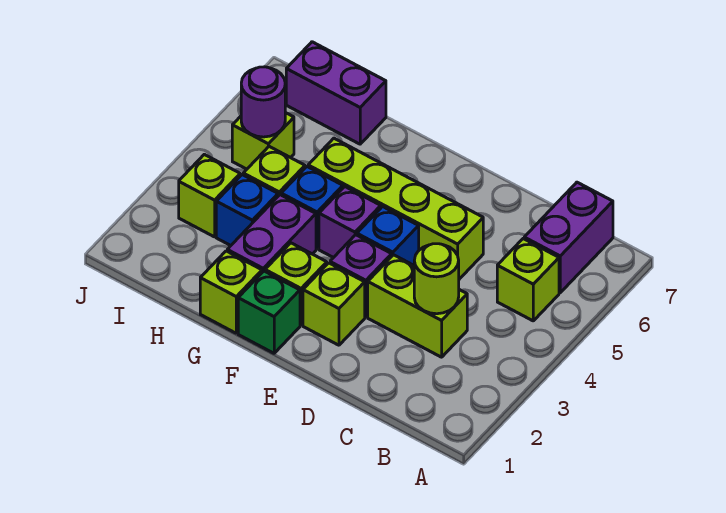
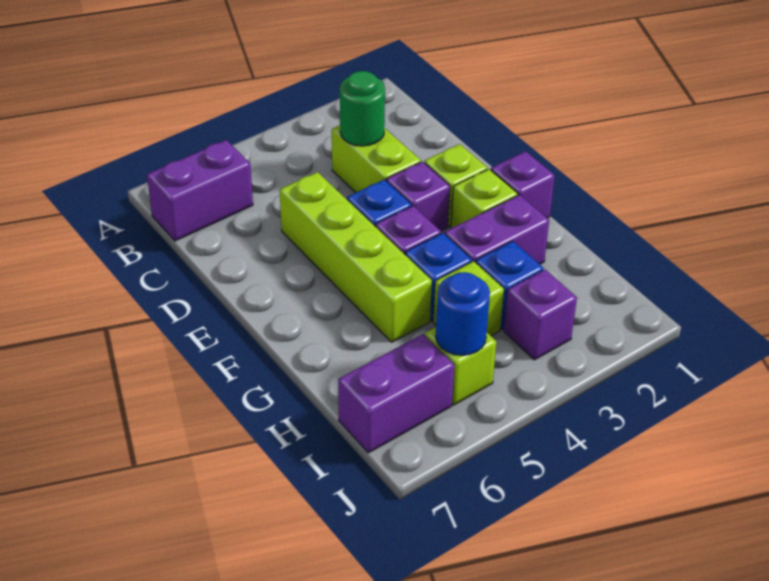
lime 1x1 brick [497,239,559,321] -> none
lime 1x1 round brick [414,244,459,314] -> green 1x1 round brick [340,71,385,146]
green 1x1 brick [238,271,300,353] -> purple 1x1 brick [491,151,555,218]
lime 1x1 brick [200,251,262,333] -> none
purple 1x2 brick [286,42,386,144] -> purple 1x2 brick turned to [338,334,454,453]
lime 1x1 brick [179,154,240,237] -> purple 1x1 brick [504,270,577,360]
purple 1x1 round brick [241,67,285,137] -> blue 1x1 round brick [436,272,490,355]

